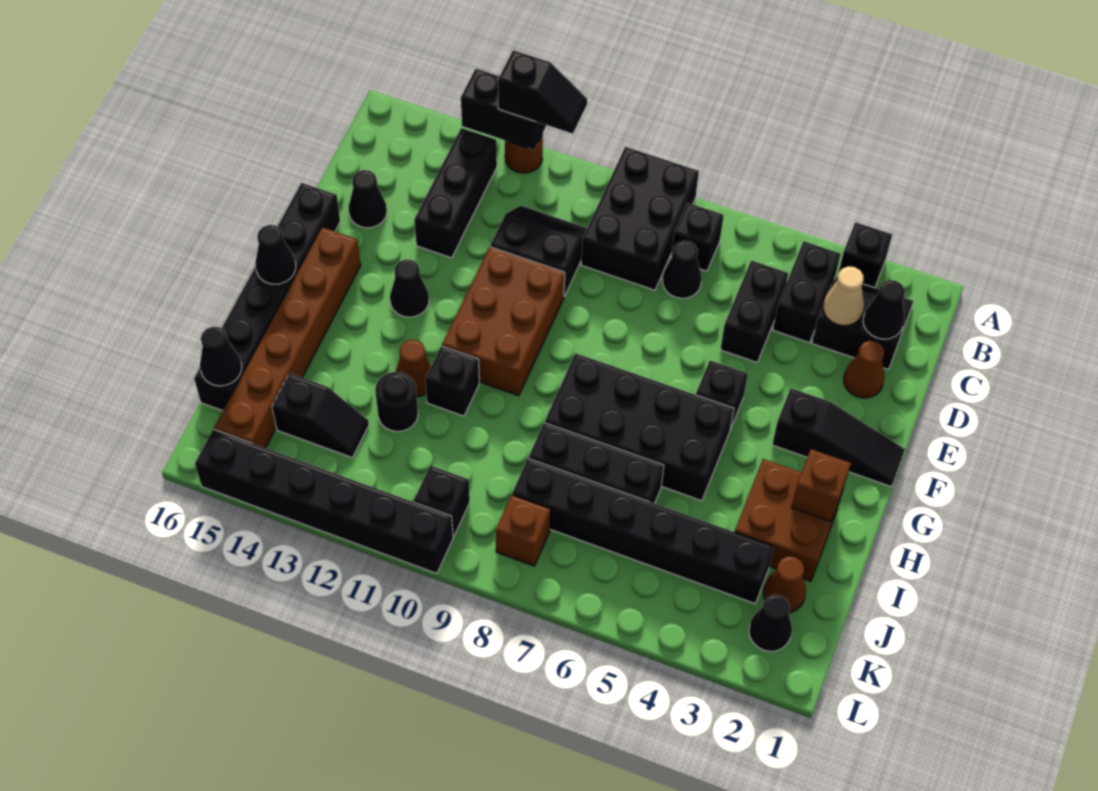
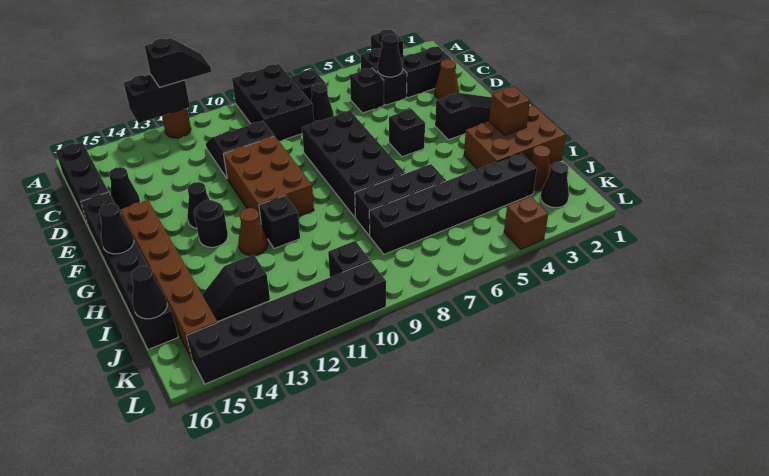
black 1x3 brick [414,128,497,258] -> black 1x3 brick moved to [56,142,109,223]
black 1x1 cone [863,280,905,339] -> black 1x1 cone moved to [378,34,402,77]
tan 1x1 cone [823,266,864,326] -> none
black 1x2 brick [720,260,788,362] -> black 1x1 brick [350,68,384,113]
black 2x4 brick [545,353,734,501] -> black 2x4 brick turned to [302,111,405,218]
brown 2x2 brick [735,459,842,581] -> brown 2x3 brick [464,105,566,169]
black 1x1 round brick [375,372,418,432] -> black 1x1 round brick moved to [194,200,228,247]
black 1x2 slope [272,373,369,458] -> black 1x2 slope turned to [202,255,270,322]
brown 1x1 brick [496,495,550,566] -> brown 1x1 brick moved to [504,196,548,250]

